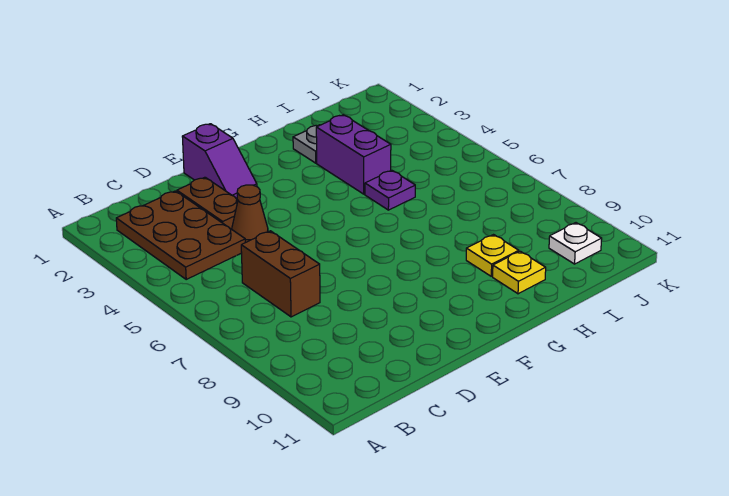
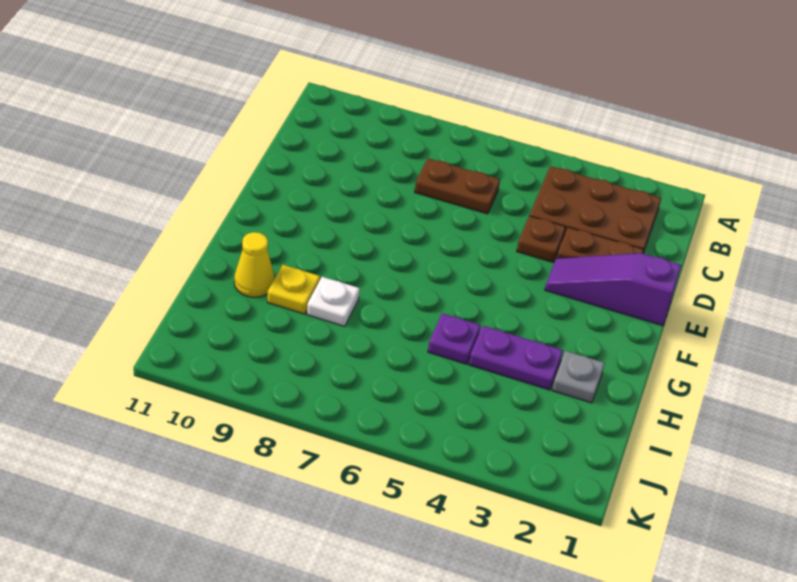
brown 1x2 brick [241,231,320,317] -> brown 1x2 plate [415,158,500,214]
brown 1x1 cone [232,185,268,243] -> brown 1x1 plate [517,216,566,262]
purple 1x2 slope [182,124,257,198] -> purple 1x3 slope [545,253,681,326]
purple 1x2 brick [316,115,391,194] -> purple 1x2 plate [469,326,563,390]
yellow 1x1 plate [493,251,546,294] -> yellow 1x1 cone [234,232,274,297]
white 1x1 plate [549,223,602,264] -> white 1x1 plate moved to [307,277,360,327]

